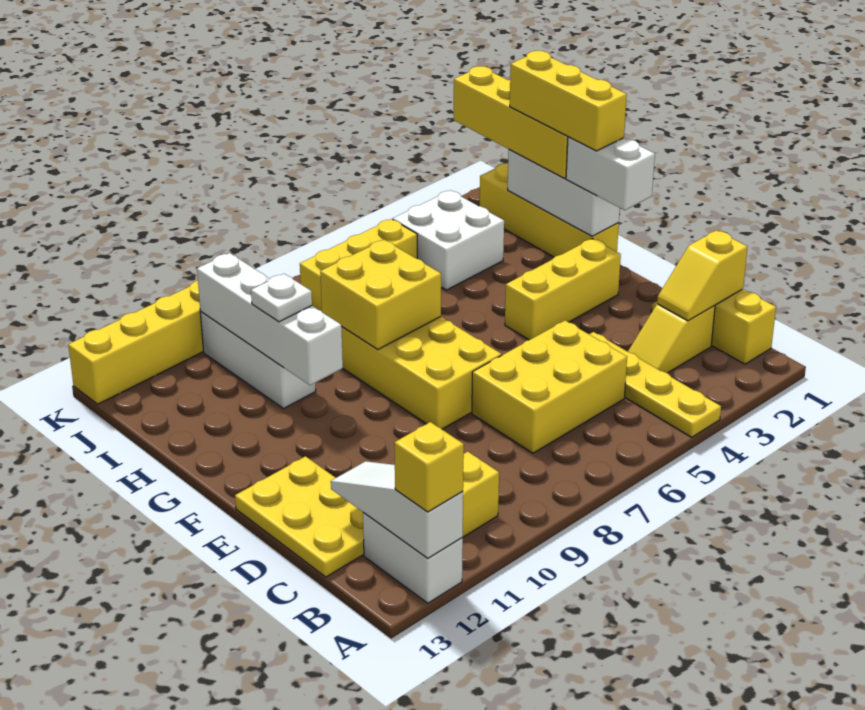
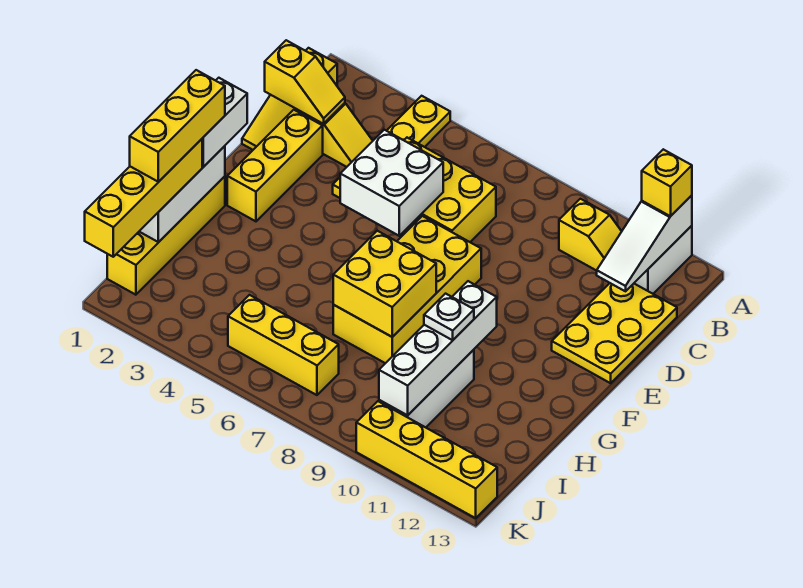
yellow 1x3 brick [505,239,621,340] -> yellow 1x3 brick turned to [227,110,323,221]
white 2x2 brick [393,190,504,290] -> white 2x2 brick moved to [340,130,443,236]

